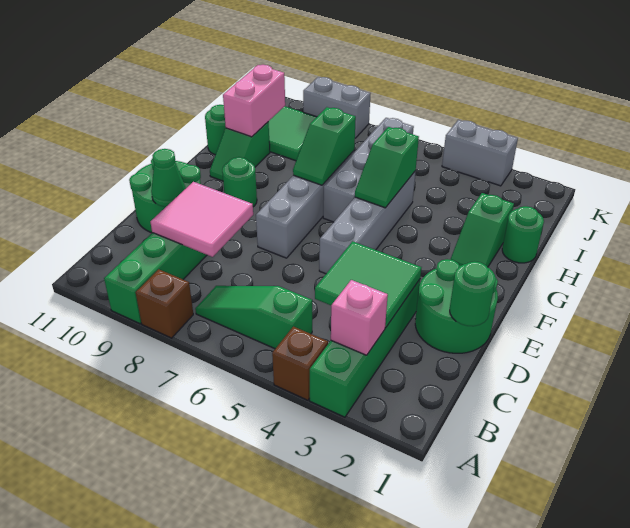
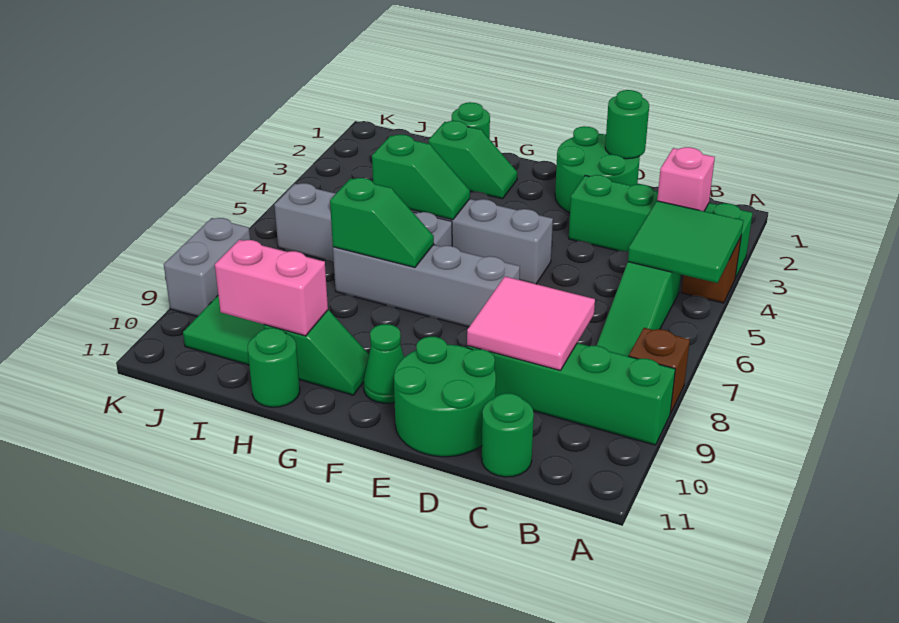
green 2x2 tile [315,241,421,328] -> green 2x2 tile moved to [628,201,743,283]
green 1x1 cone [151,149,186,207] -> green 1x1 cone moved to [364,324,404,403]
green 1x1 round brick [222,157,257,207] -> green 1x1 round brick moved to [482,393,534,477]
grey 1x2 brick [442,120,518,186] -> none

